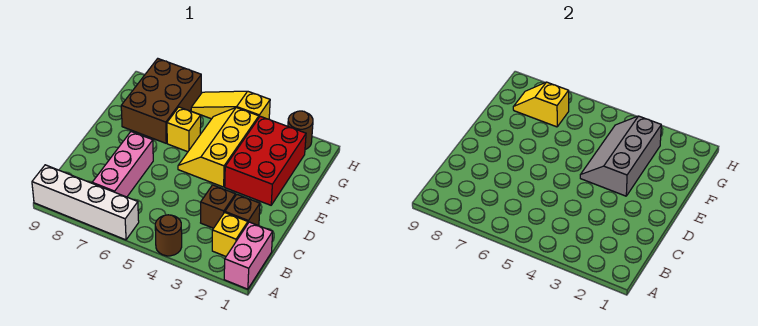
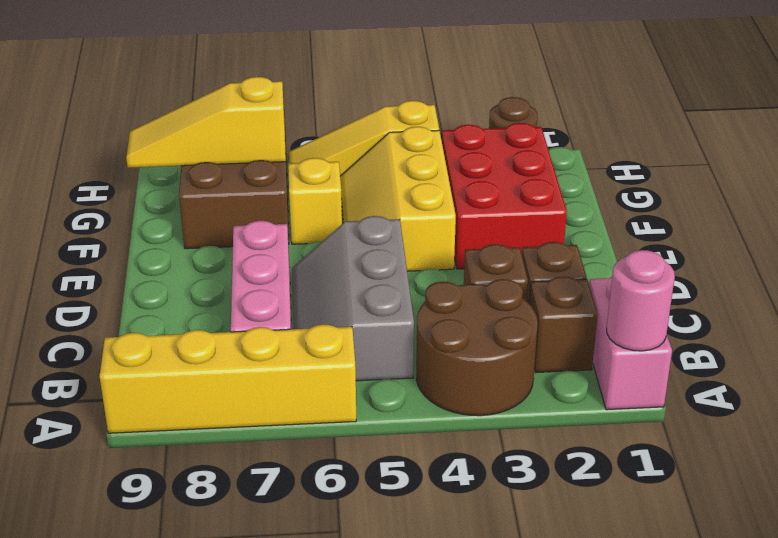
none -> pink 1x1 round brick [607,250,675,351]
brown 1x1 round brick [155,215,182,256] -> brown 2x2 round brick [416,279,538,416]
white 1x4 brick [32,165,139,240] -> yellow 1x4 brick [100,324,356,433]
yellow 1x1 brick [212,213,248,256] -> brown 1x1 brick [530,277,598,373]
grey 2x3 slope [580,116,661,196] -> grey 2x3 slope moved to [292,216,414,381]
yellow 1x2 slope [513,82,569,127] -> yellow 1x3 slope [126,77,286,168]

